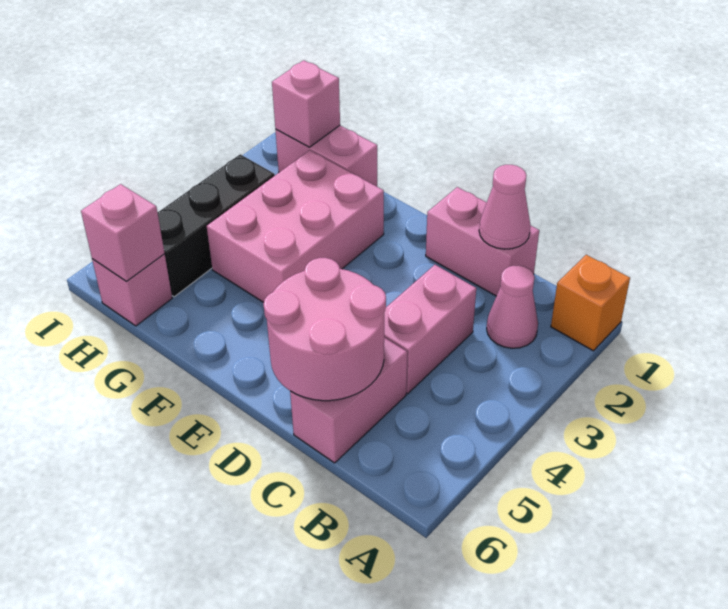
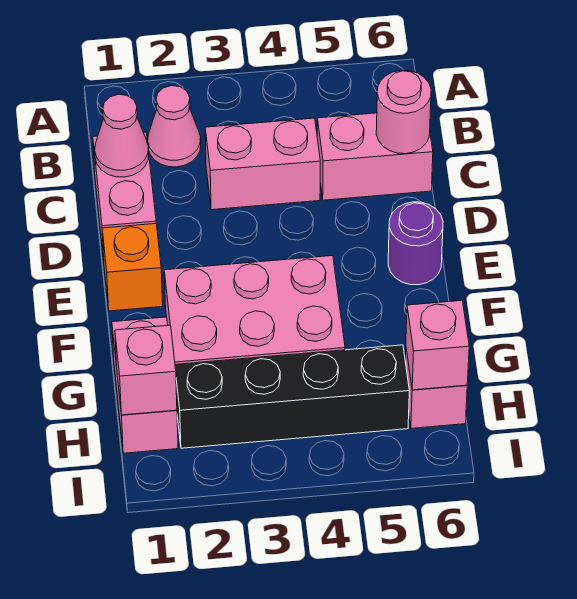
orange 1x1 brick [551,255,630,351] -> orange 1x1 brick moved to [102,224,163,311]
pink 2x2 round brick [263,258,386,401] -> pink 1x1 round brick [376,70,431,154]
none -> purple 1x1 round brick [388,202,443,285]
black 1x3 brick [157,154,275,297] -> black 1x4 brick [175,345,409,448]

